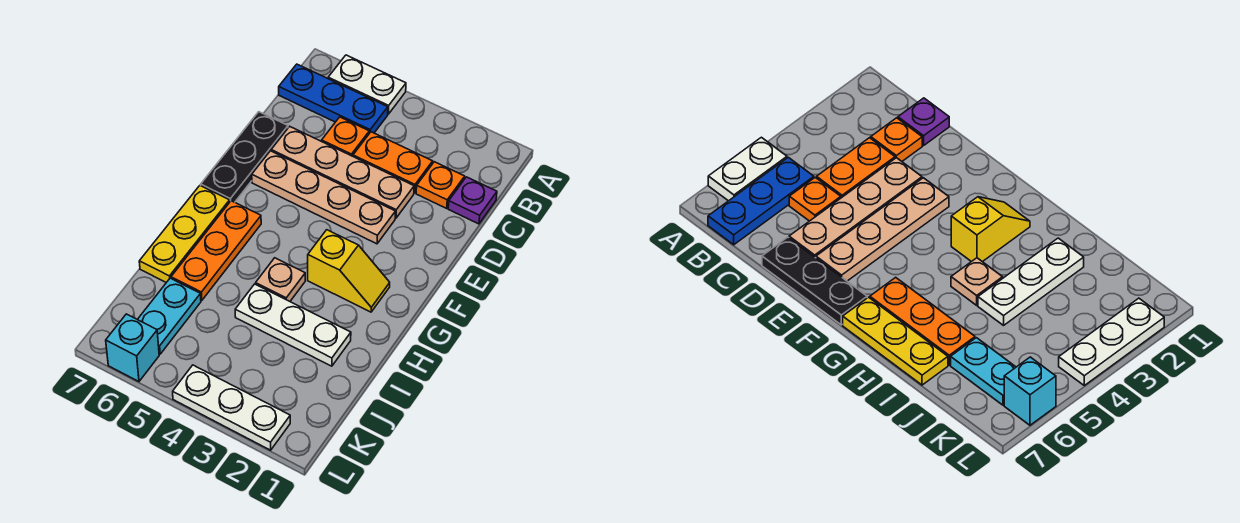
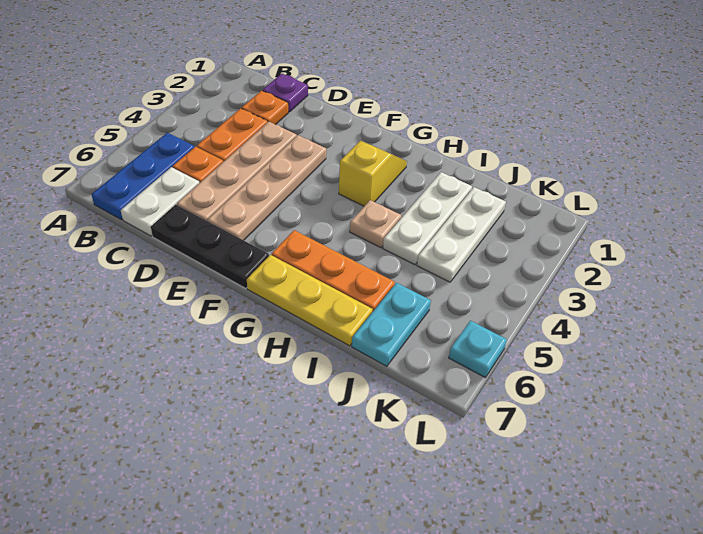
white 1x2 plate [328,55,406,114] -> white 1x2 plate moved to [121,167,199,236]
cyan 1x2 plate [138,278,201,354] -> cyan 1x2 plate turned to [352,283,431,366]
white 1x3 plate [173,365,290,450] -> white 1x3 plate moved to [417,187,506,282]
cyan 1x1 brick [106,314,159,382] -> cyan 1x1 plate [449,321,507,378]

